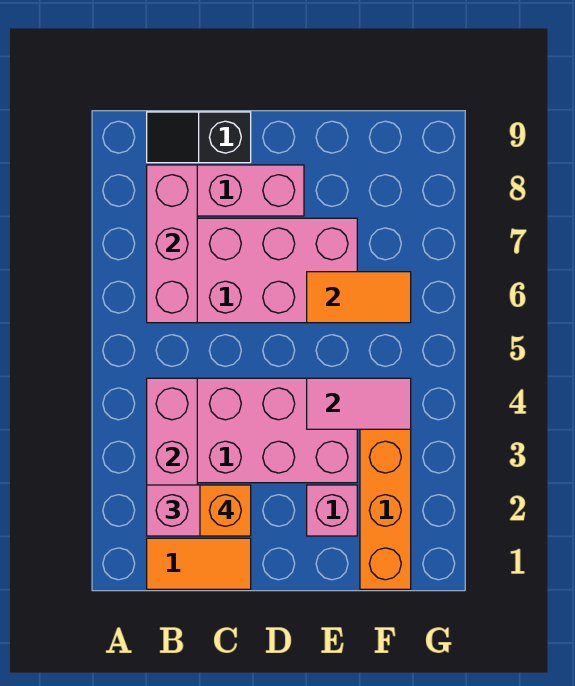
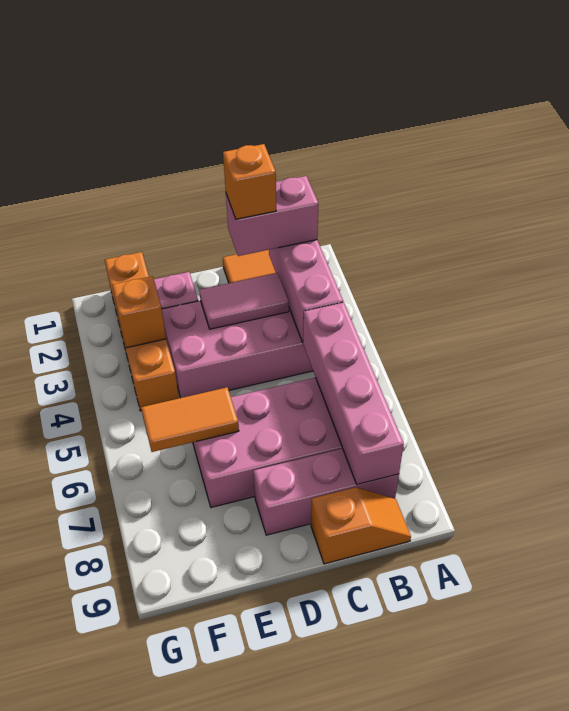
pink 1x3 brick [147,165,197,323] -> pink 1x4 brick [303,302,404,484]
black 1x2 slope [147,112,251,163] -> orange 1x2 slope [311,487,411,564]
pink 1x2 tile [307,378,411,429] -> pink 1x2 tile moved to [199,273,289,329]
none -> orange 1x1 brick [112,276,166,348]

